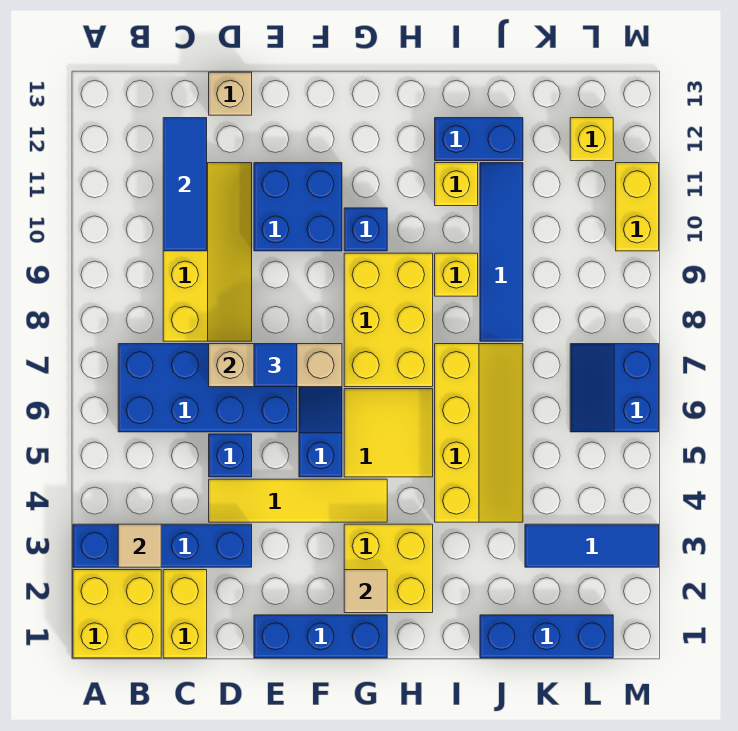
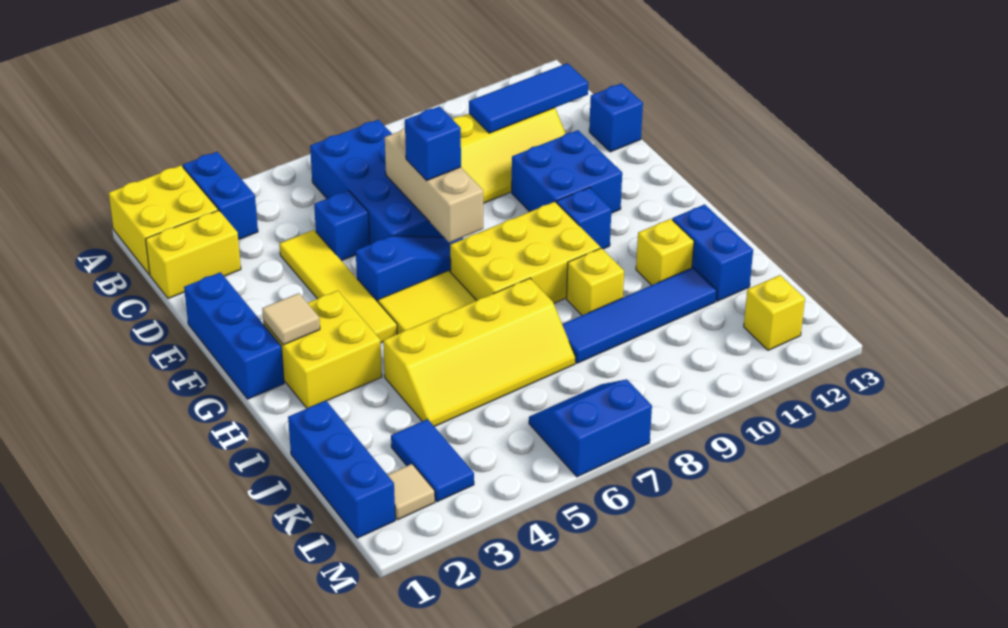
blue 1x4 brick [73,524,252,567] -> blue 1x2 brick [183,152,258,240]
tan 1x1 tile [118,524,161,567] -> tan 1x1 tile moved to [388,464,435,520]
tan 1x1 brick [209,72,252,115] -> blue 1x1 brick [589,83,643,152]
blue 1x1 tile [254,344,297,387] -> blue 1x1 brick [405,107,461,181]
blue 1x3 tile [525,524,659,567] -> blue 1x2 tile [391,419,474,502]
yellow 1x2 brick [616,163,659,251] -> none

